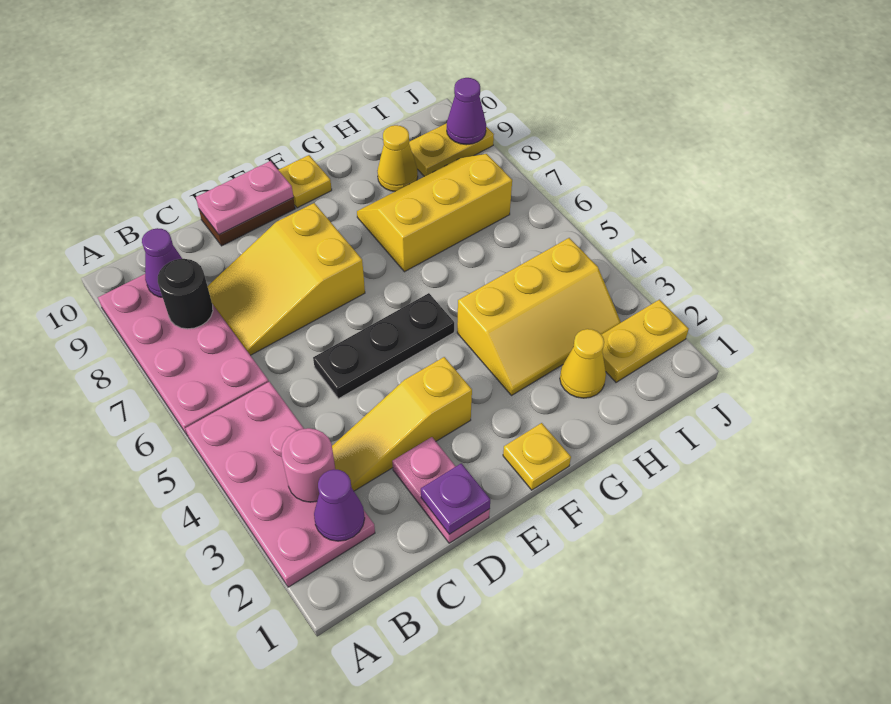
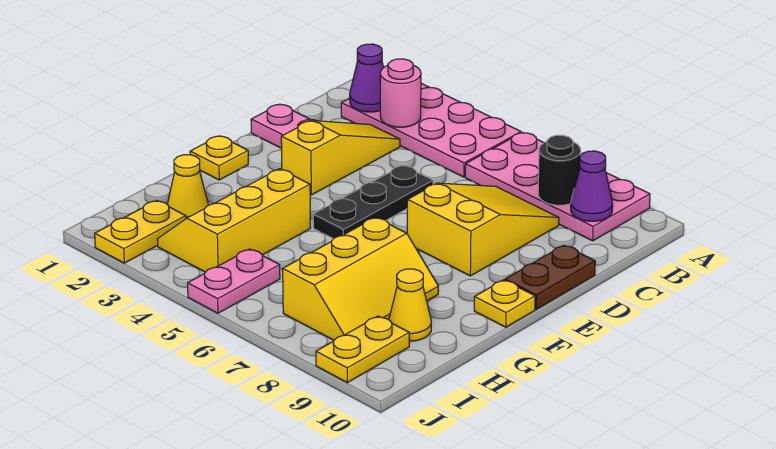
purple 1x1 plate [421,463,490,534] -> none
pink 1x2 plate [196,161,293,235] -> pink 1x2 plate moved to [188,249,280,313]
purple 1x1 cone [447,78,486,145] -> none

